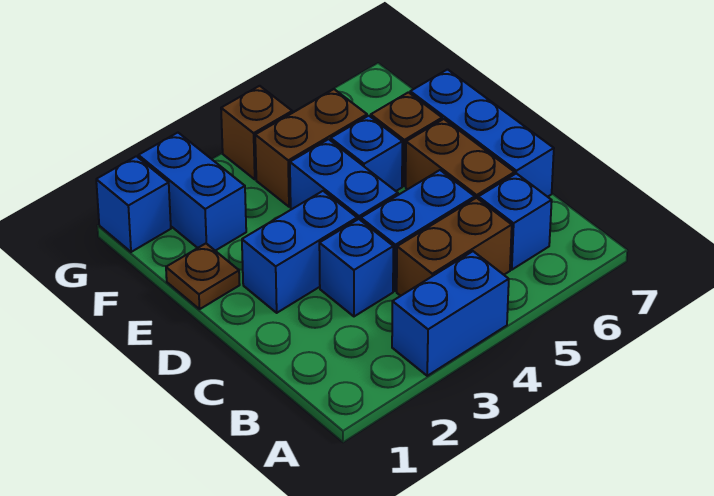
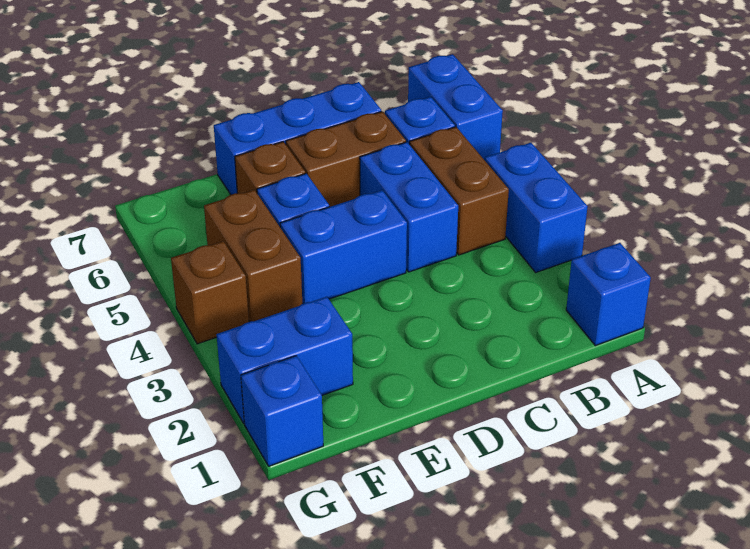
blue 1x1 brick [319,219,393,316] -> blue 1x1 brick moved to [566,243,651,346]
blue 1x2 brick [242,191,357,313] -> blue 1x2 brick moved to [408,54,503,160]
brown 1x1 plate [166,244,240,309] -> none

